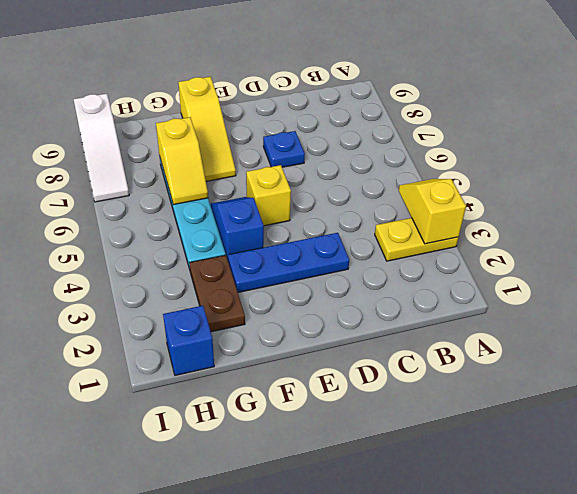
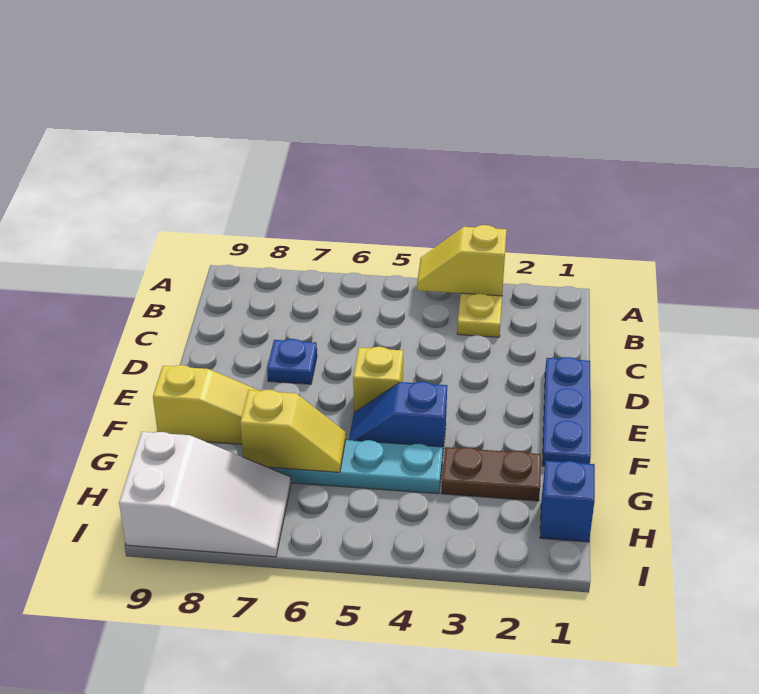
blue 1x3 plate [228,233,349,292] -> blue 1x3 plate moved to [542,357,591,466]
white 1x3 slope [74,94,129,202] -> white 2x3 slope [119,432,291,557]

